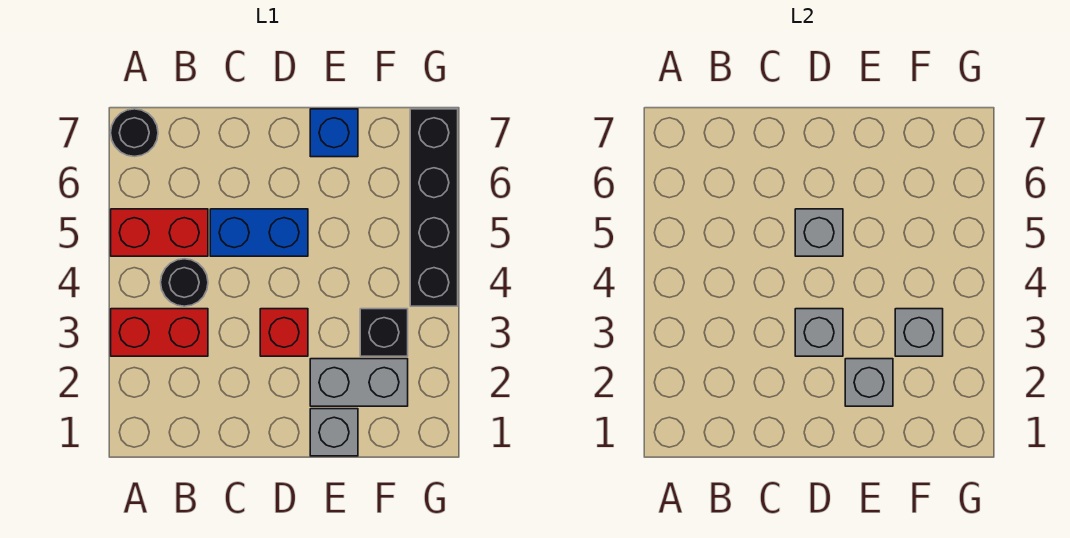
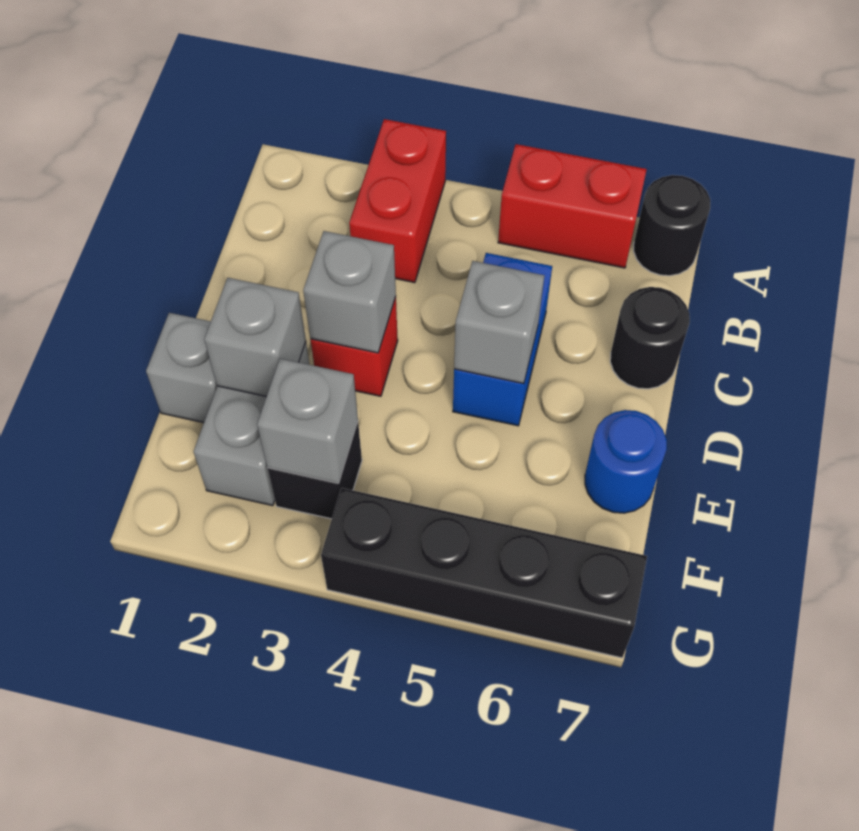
red 1x2 brick [111,209,208,256] -> red 1x2 brick turned to [498,144,647,268]
black 1x1 round brick [161,259,208,306] -> black 1x1 round brick moved to [610,287,690,389]
blue 1x1 brick [310,109,358,157] -> blue 1x1 round brick [585,410,667,513]

